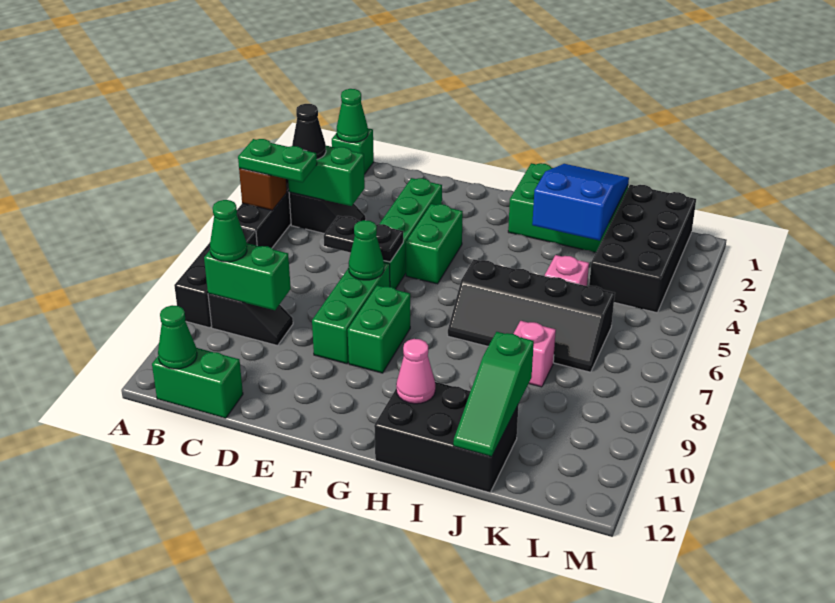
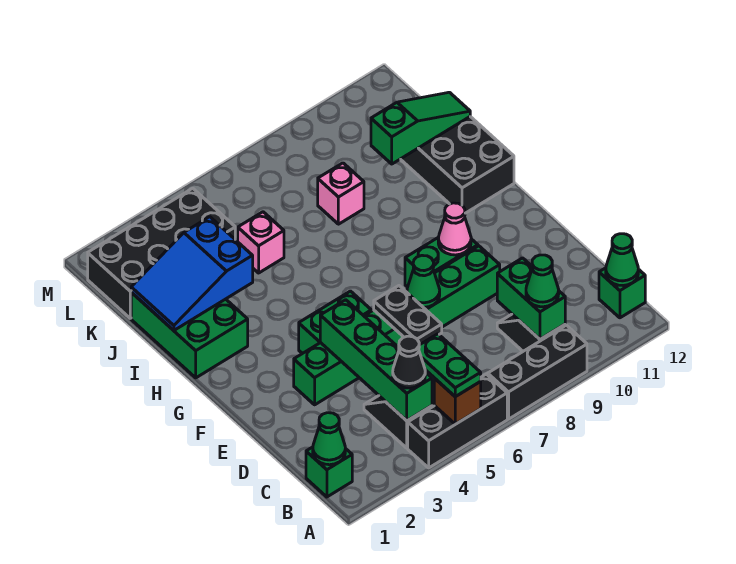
green 1x2 brick [288,146,365,206] -> green 1x4 brick [320,300,432,421]
green 1x2 brick [152,348,243,418] -> green 1x1 brick [599,268,645,318]
black 2x4 slope [448,260,615,372] -> none
pink 1x1 cone [396,339,435,404] -> pink 1x1 cone moved to [438,203,471,255]

